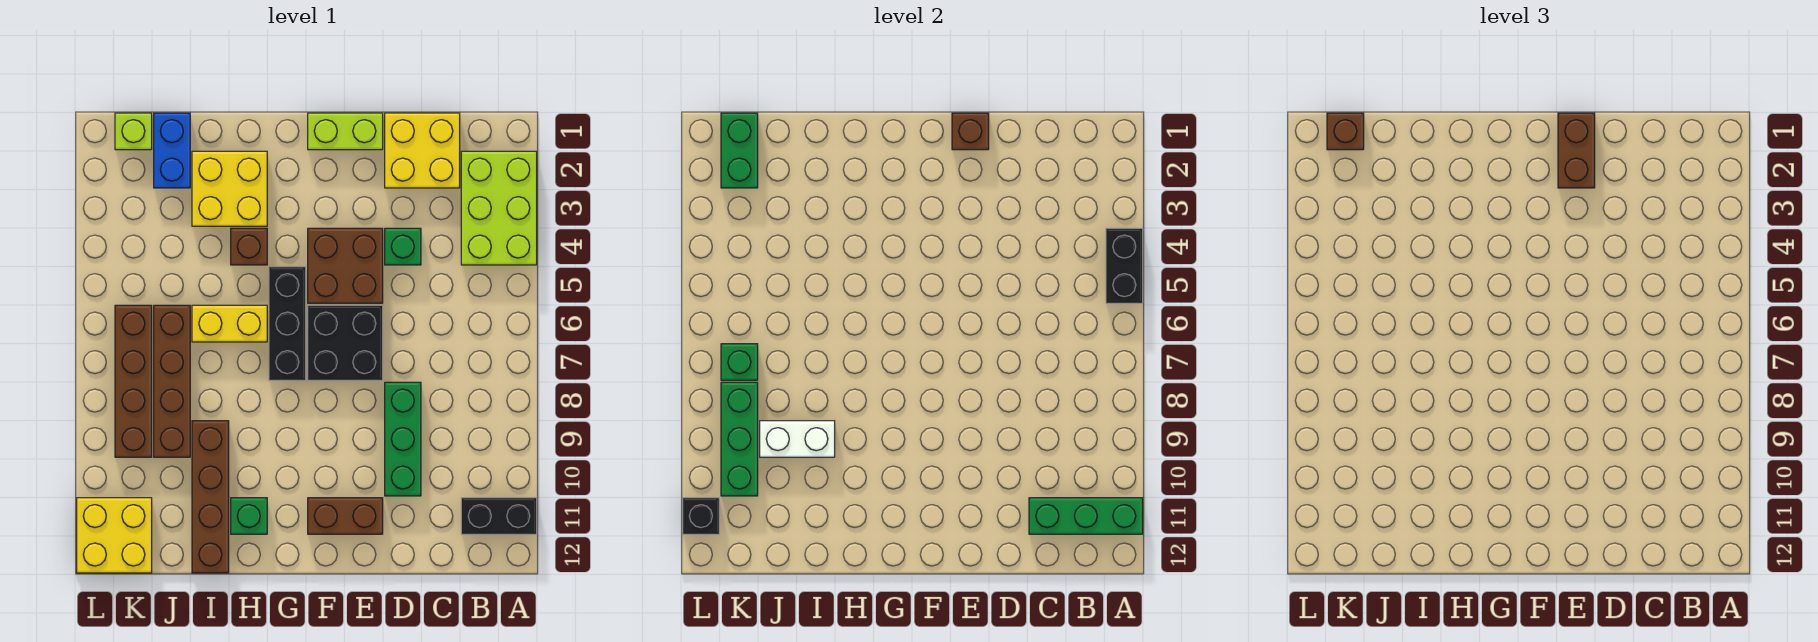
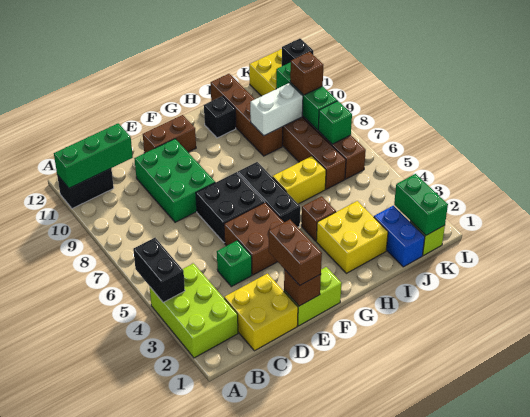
green 1x3 brick [385,382,421,496] -> green 2x3 brick [134,139,215,222]
green 1x1 brick [231,498,267,534] -> black 1x1 brick [204,96,236,138]
brown 1x1 brick [1327,113,1364,150] -> brown 1x1 brick moved to [290,52,323,95]

